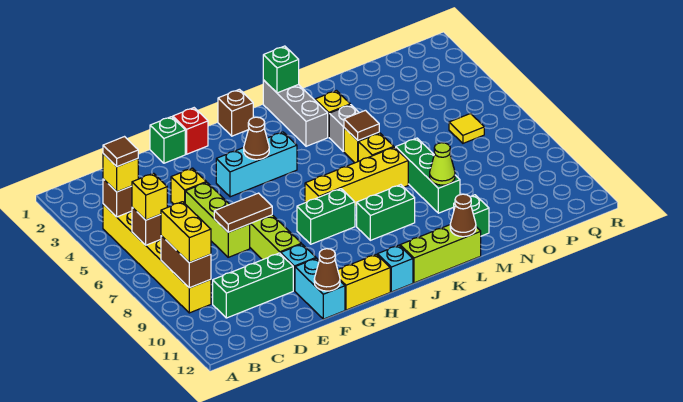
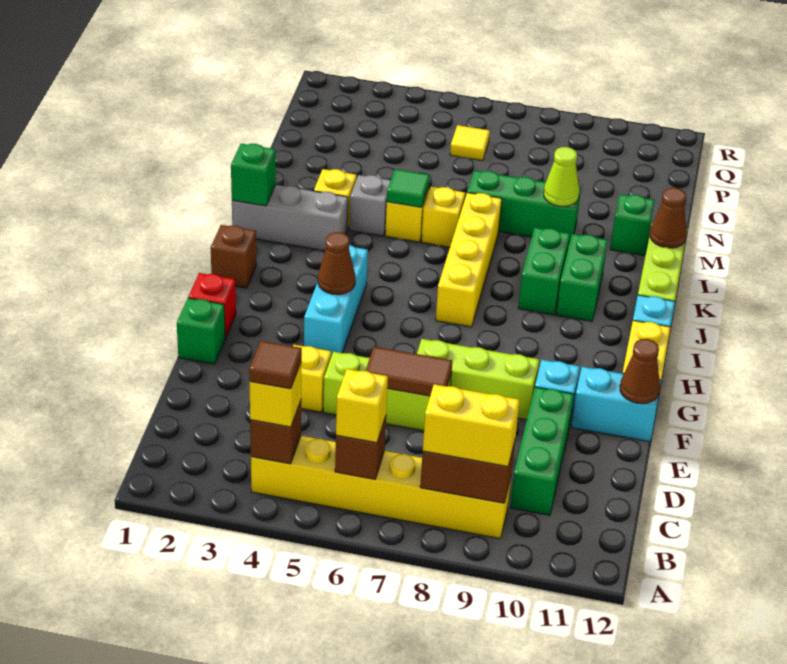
brown 1x2 tile [214,193,272,232] -> brown 1x2 tile turned to [366,347,452,396]
green 1x2 brick [297,189,355,244] -> green 1x2 brick moved to [556,234,608,321]
brown 1x1 tile [344,110,379,140] -> green 1x1 tile [387,169,430,207]

